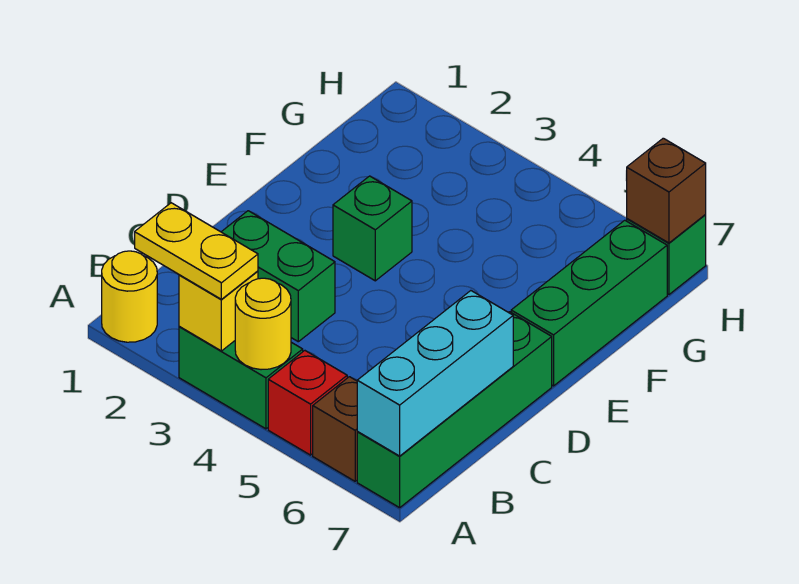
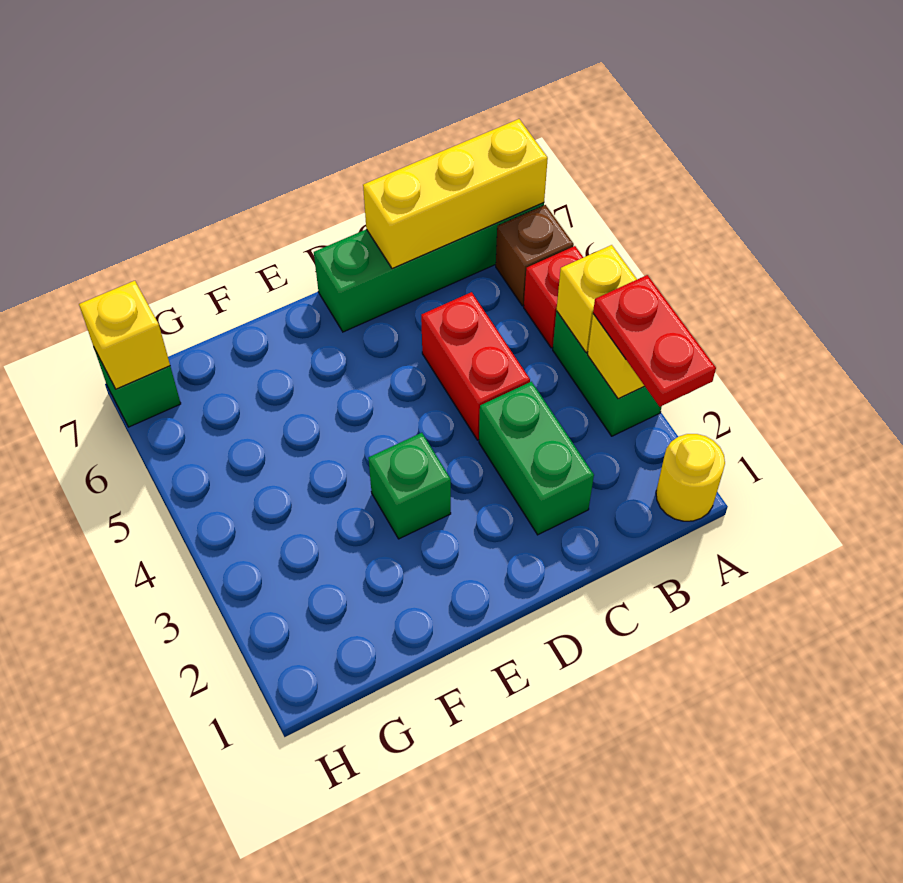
yellow 1x2 plate [135,203,258,299] -> red 1x2 plate [593,275,716,407]
yellow 1x1 round brick [235,278,291,370] -> yellow 1x1 brick [557,245,637,353]
cyan 1x3 brick [357,291,513,456] -> yellow 1x3 brick [363,119,548,269]
none -> red 1x2 brick [421,292,530,440]
green 1x3 brick [511,220,667,386] -> none
brown 1x1 brick [627,138,706,243] -> yellow 1x1 brick [79,281,170,389]

